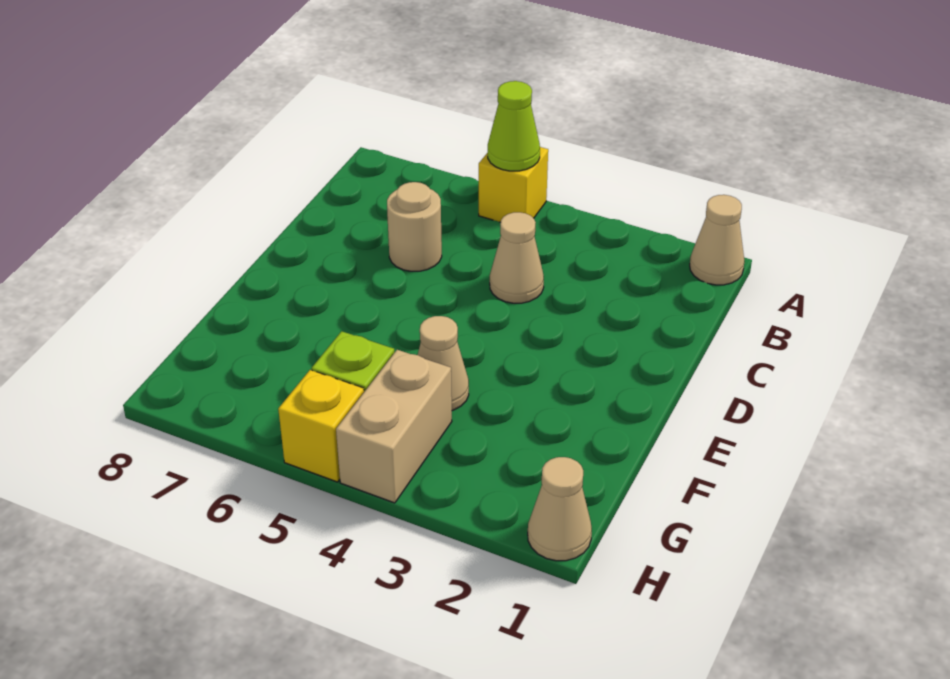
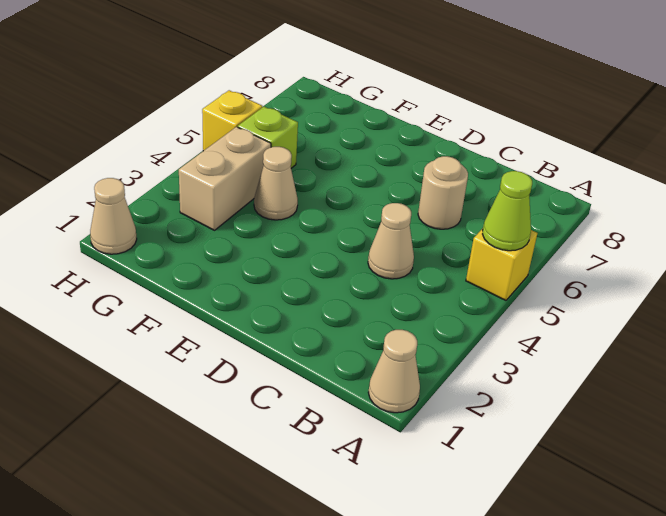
tan 1x2 brick [336,350,452,503] -> tan 1x2 brick turned to [179,127,271,230]

